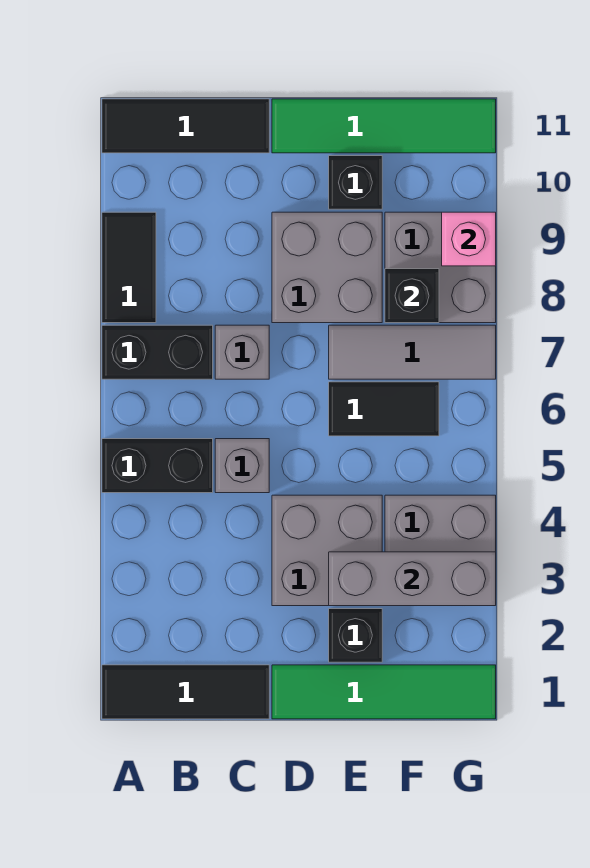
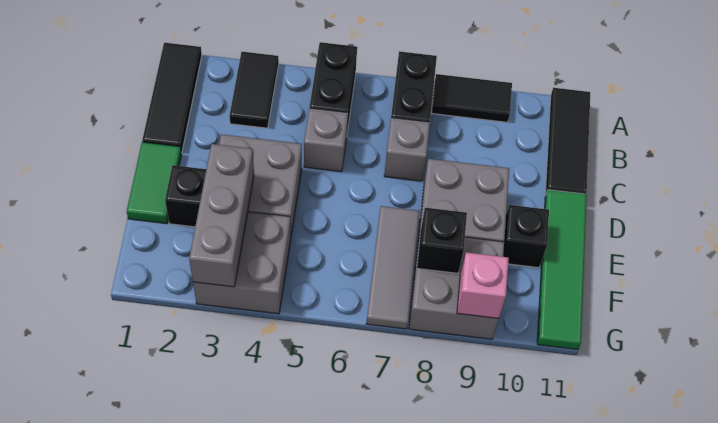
green 1x4 tile [272,665,496,719] -> green 1x2 tile [127,142,181,224]
black 1x2 tile [329,382,439,436] -> black 1x2 tile moved to [230,52,279,128]

